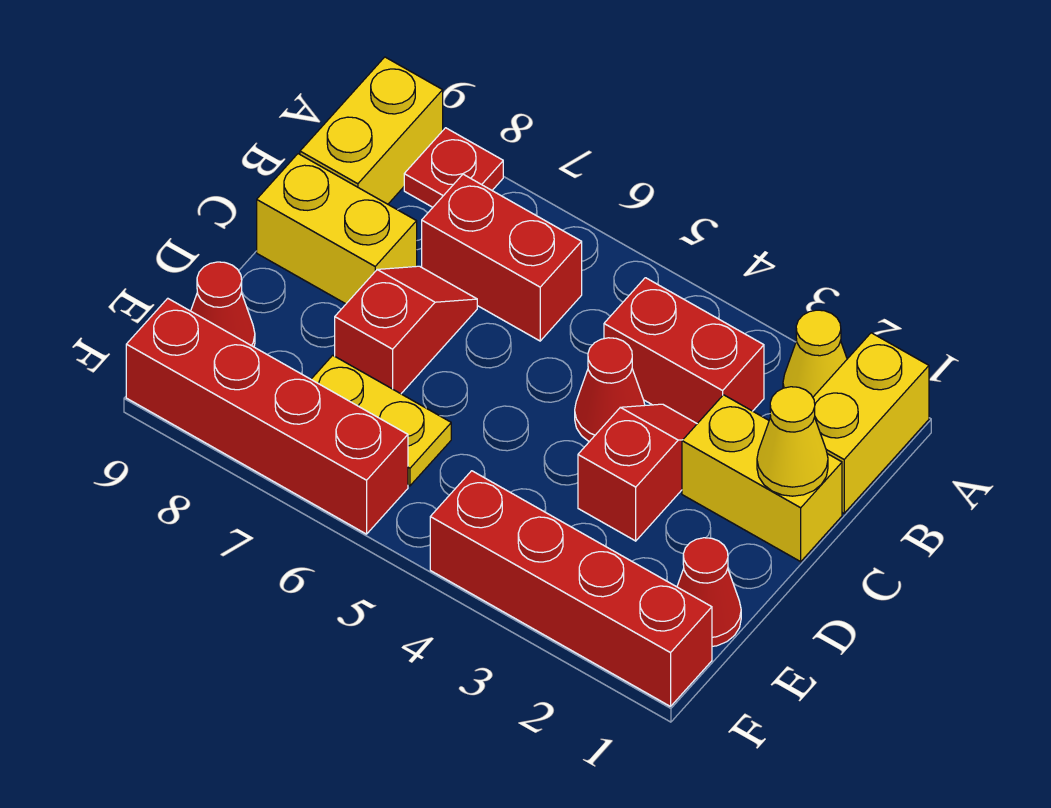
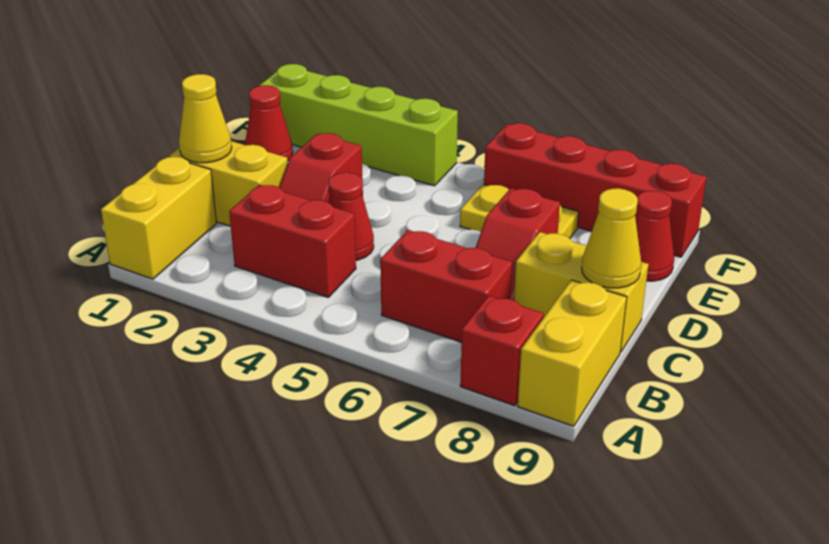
yellow 1x1 cone [783,310,847,397] -> yellow 1x1 cone moved to [582,188,641,288]
red 1x1 plate [404,128,503,207] -> red 1x1 brick [460,296,544,406]
red 1x4 brick [430,471,712,706] -> lime 1x4 brick [259,64,458,186]

